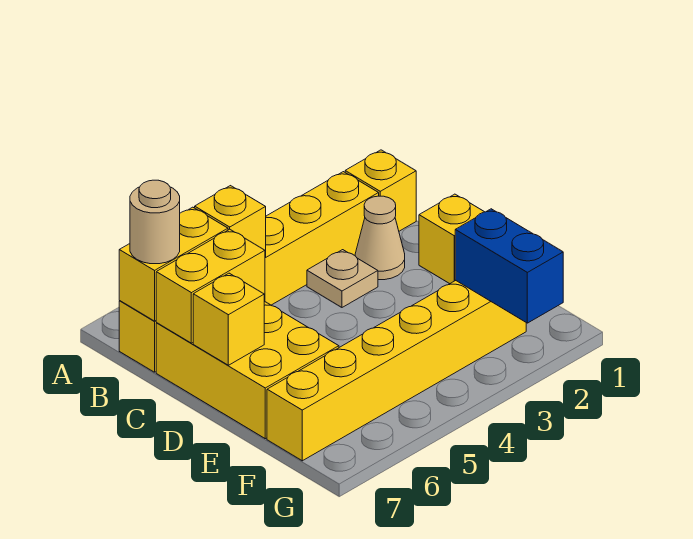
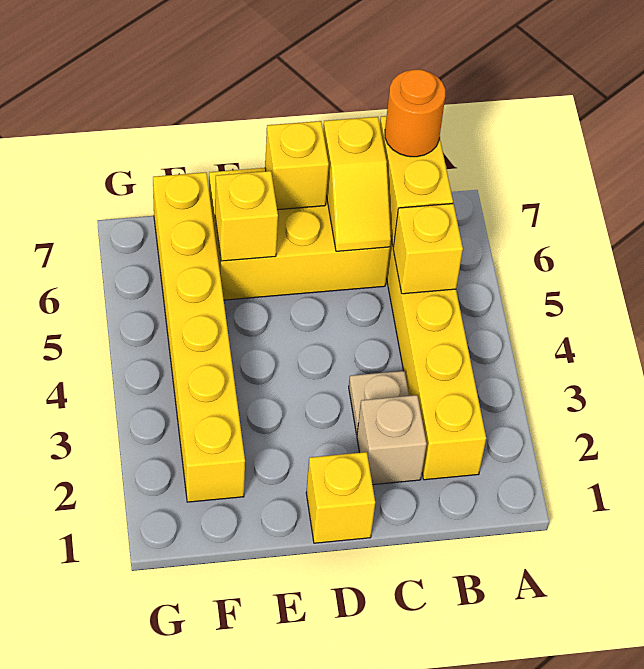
yellow 1x1 brick [345,150,416,231] -> yellow 1x1 brick moved to [215,171,278,261]
tan 1x1 round brick [130,180,180,264] -> orange 1x1 round brick [385,69,445,157]
tan 1x1 cone [355,196,405,280] -> tan 1x1 brick [357,395,427,485]
yellow 1x2 brick [156,229,265,343] -> yellow 1x2 slope [323,117,391,251]
blue 1x2 brick [455,209,563,323] -> none

